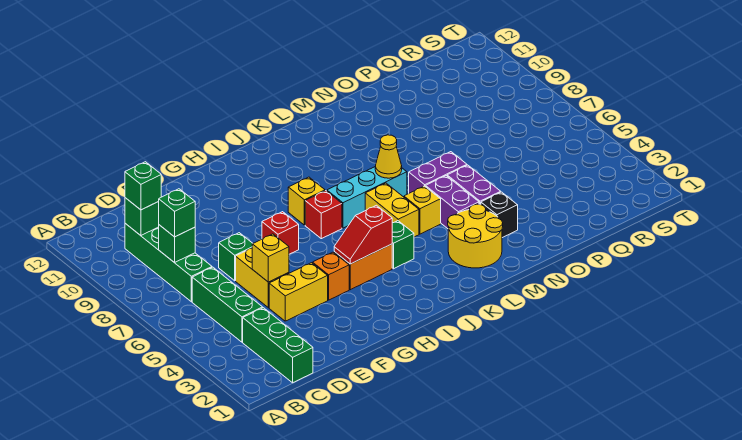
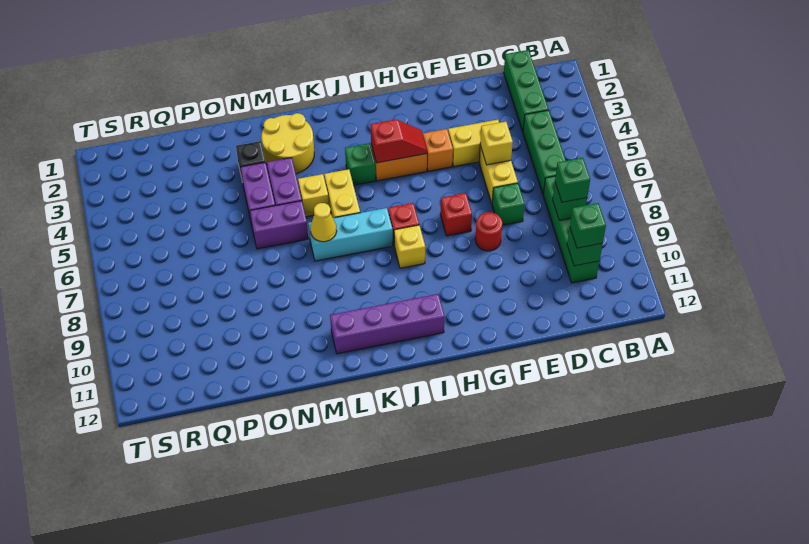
none -> red 1x1 round brick [475,212,502,251]
none -> purple 1x4 brick [330,294,445,354]

